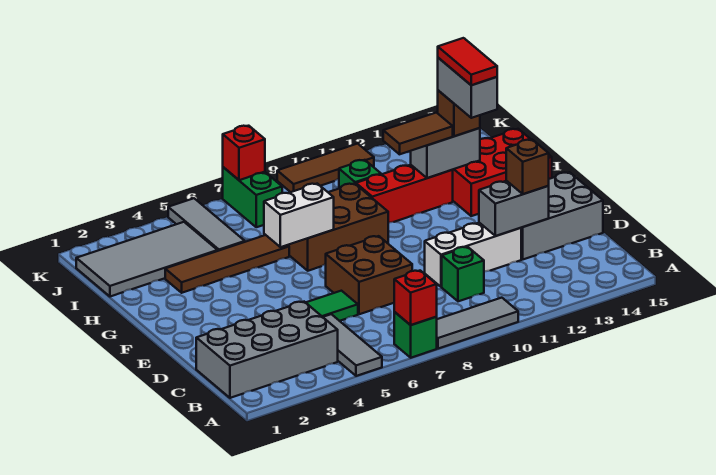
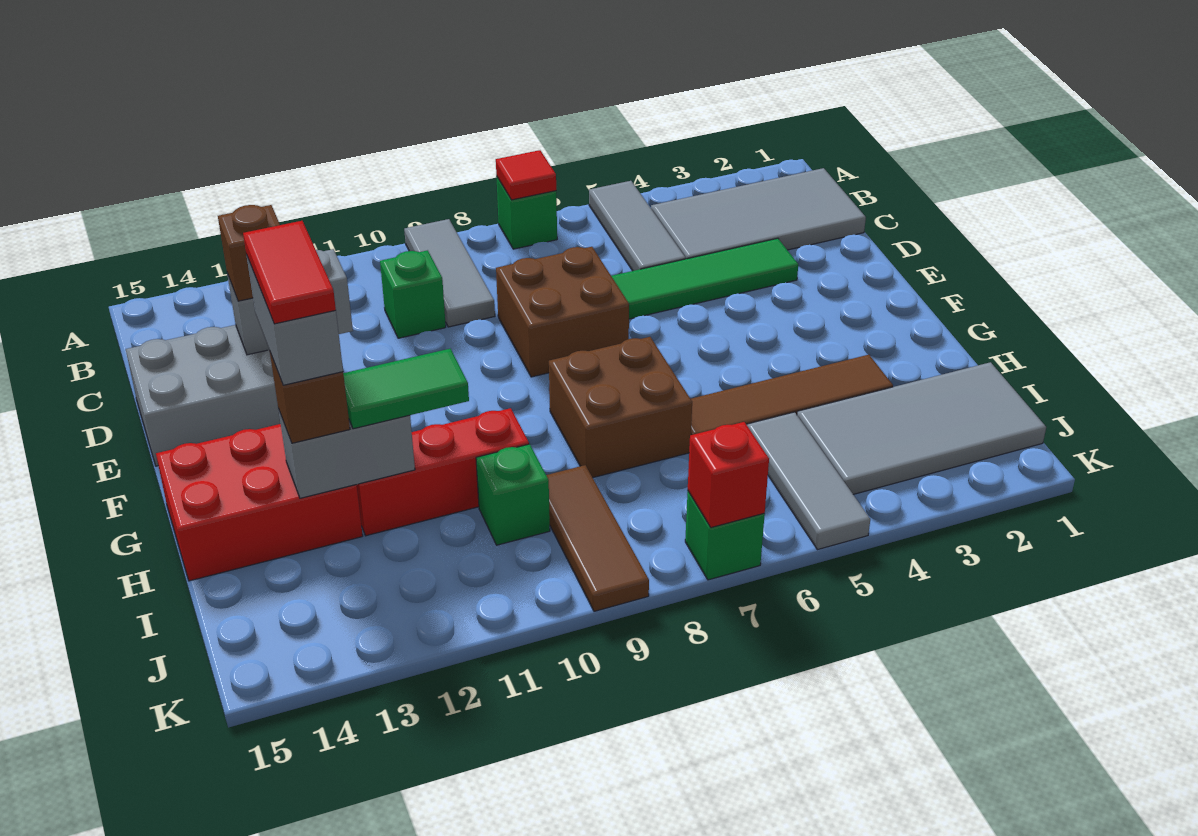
red 1x1 brick [394,271,437,325] -> red 1x1 tile [496,150,556,200]
grey 1x3 tile [437,298,518,349] -> grey 1x3 tile turned to [404,219,495,327]
grey 2x4 brick [196,302,338,398] -> grey 2x4 tile [651,168,866,259]
white 1x3 brick [425,223,521,287] -> none
white 1x2 brick [264,184,334,247] -> none
brown 2x3 brick [288,184,388,271] -> brown 2x2 brick [549,337,692,478]
brown 1x2 tile [383,112,453,154] -> green 1x2 tile [343,349,469,429]
green 1x2 brick [223,167,282,227] -> green 1x1 brick [685,492,765,580]
brown 1x3 tile [277,144,374,192] -> brown 1x3 tile turned to [546,465,649,611]

